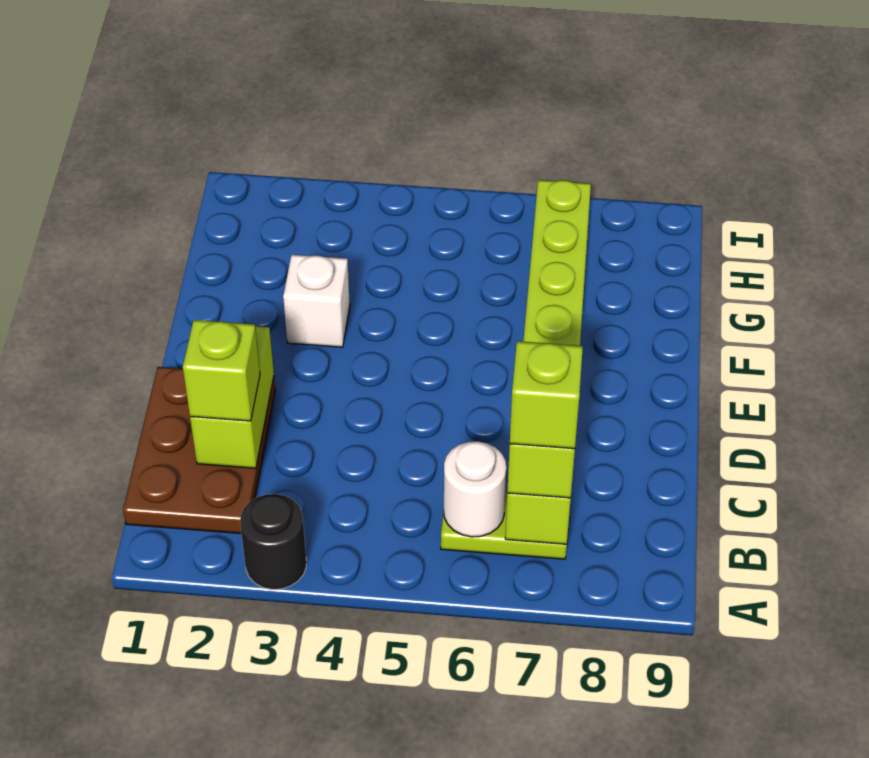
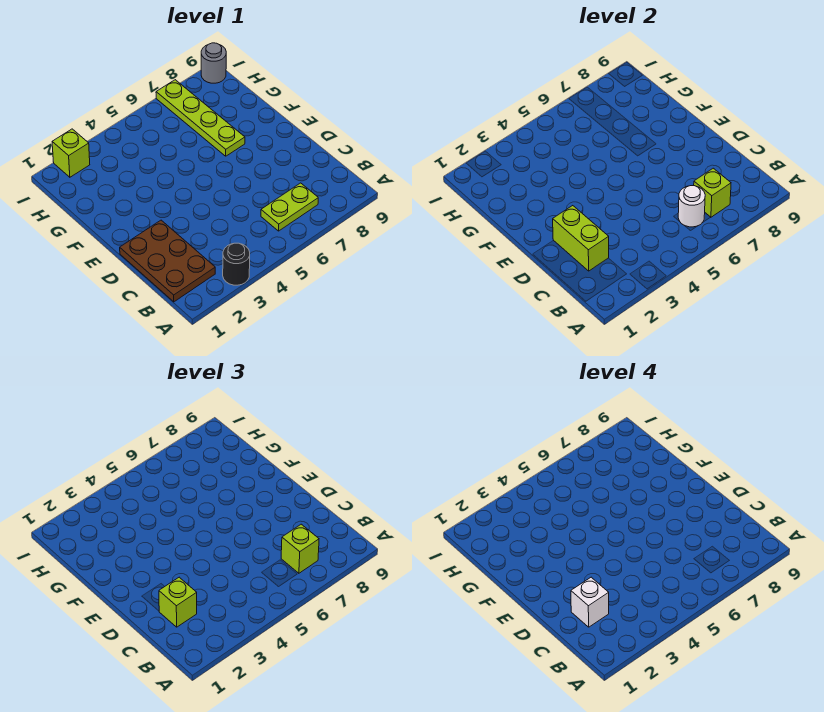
lime 1x1 brick [510,341,583,449] -> lime 1x1 brick moved to [52,129,90,177]
white 1x1 brick [283,255,350,347] -> white 1x1 brick moved to [571,577,609,627]
none -> grey 1x1 round brick [201,43,226,83]

